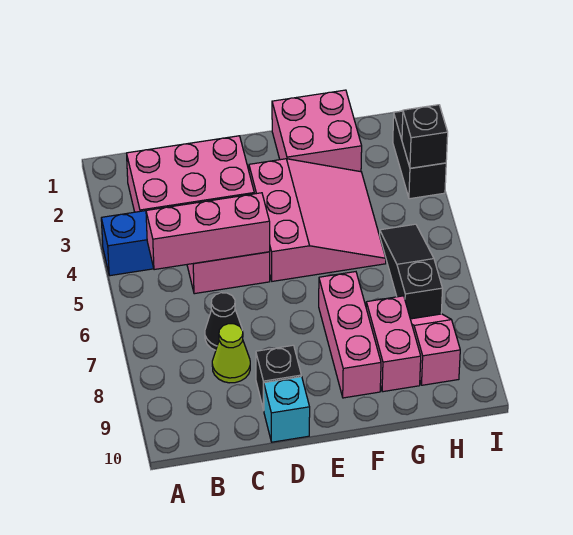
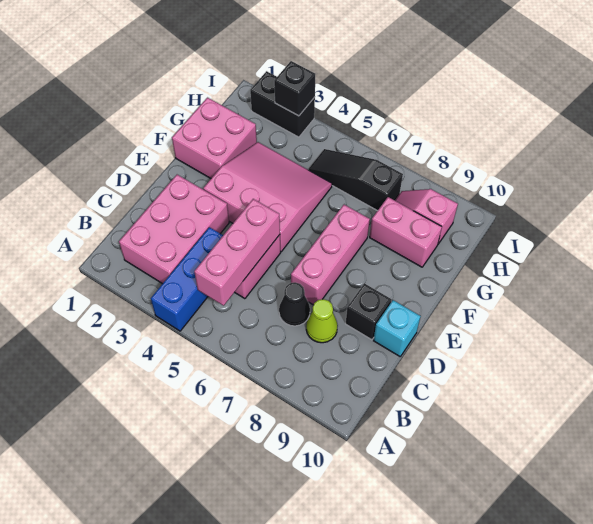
pink 1x3 brick [319,272,381,398] -> pink 1x3 brick turned to [291,205,370,305]

